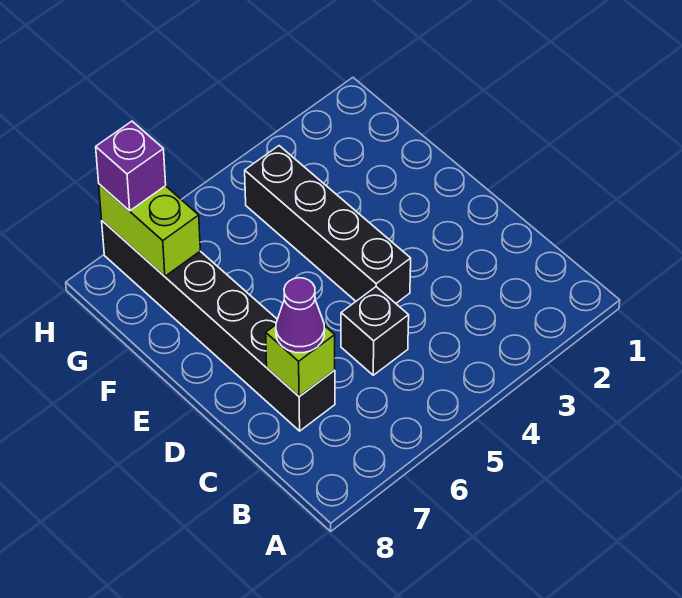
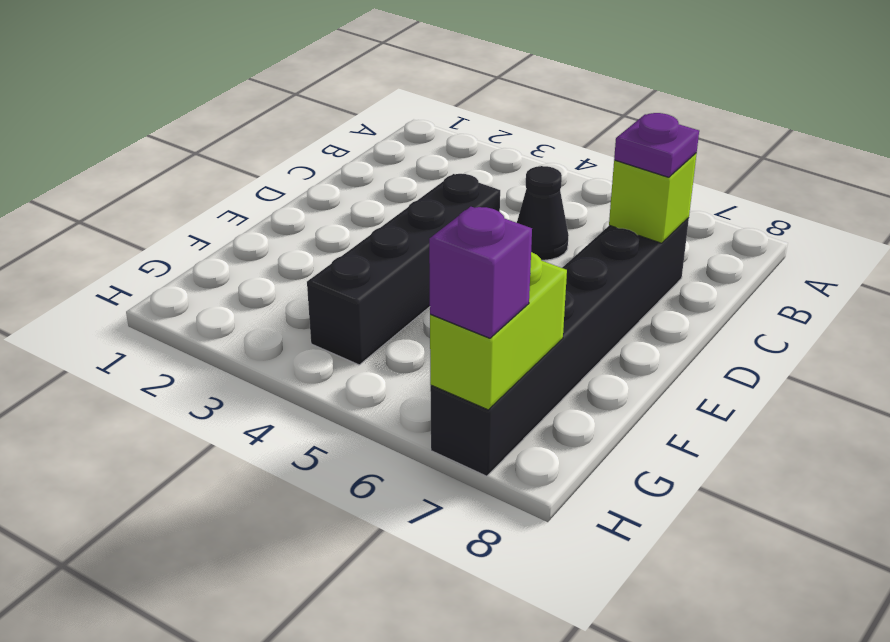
black 1x1 brick [341,287,409,375] -> black 1x1 cone [517,166,569,260]
purple 1x1 cone [276,278,325,353] -> purple 1x1 plate [614,113,699,177]

